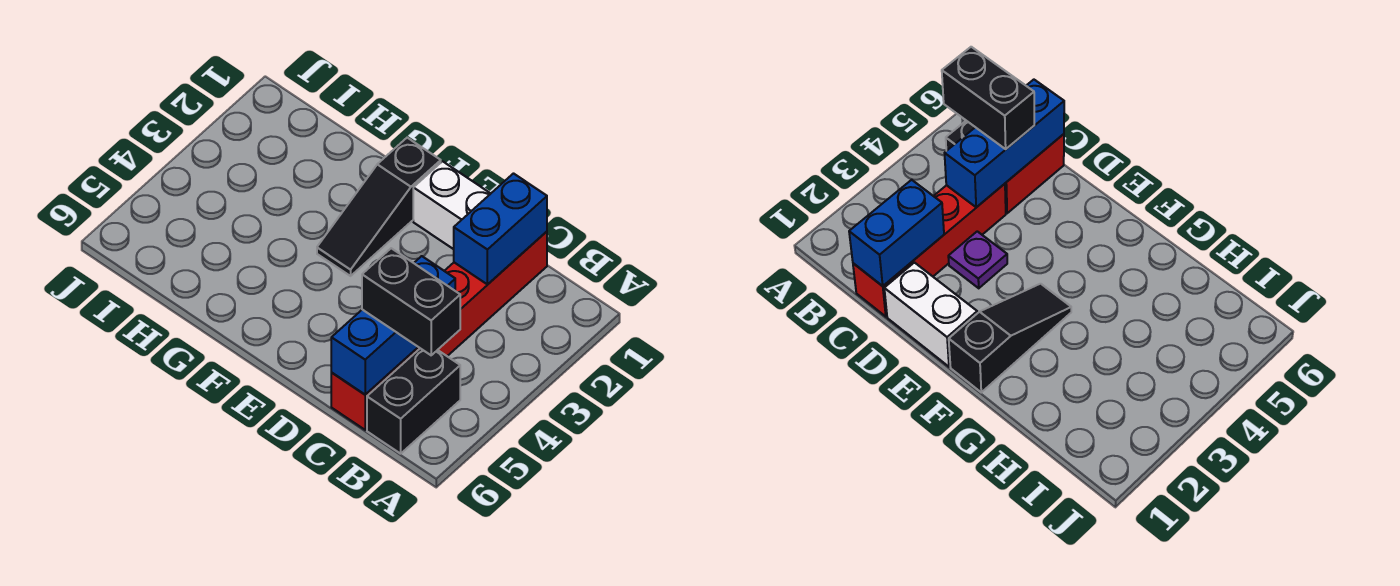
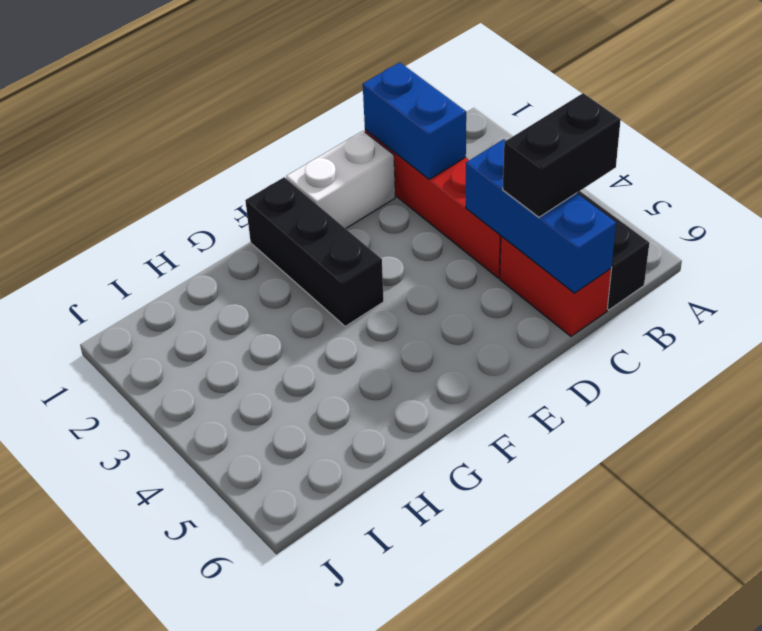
purple 1x1 plate [948,231,1007,288] -> none
black 1x3 slope [317,138,441,276] -> black 1x3 brick [245,177,384,327]

